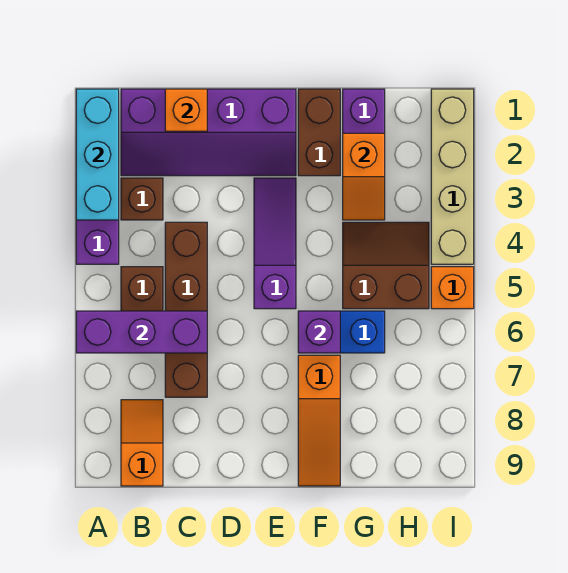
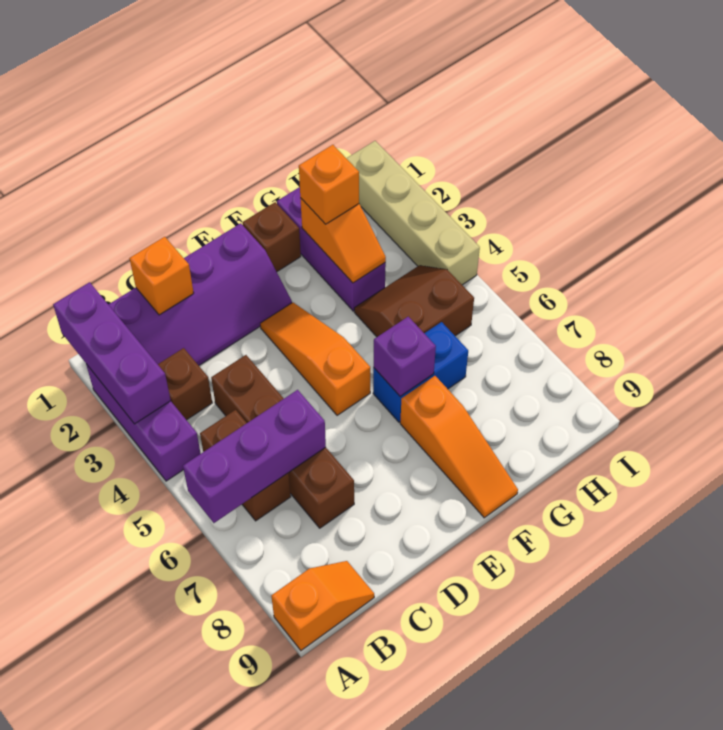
cyan 1x3 brick [76,89,119,220] -> purple 1x3 brick [53,282,171,424]
orange 1x2 slope [121,400,163,486] -> orange 1x2 slope turned to [271,561,374,650]
purple 1x3 slope [254,178,296,309] -> orange 1x3 slope [260,303,370,415]
brown 1x2 brick [298,89,340,176] -> brown 1x1 brick [243,202,301,272]
orange 1x1 brick [431,267,474,309] -> orange 1x1 brick moved to [299,145,359,224]

